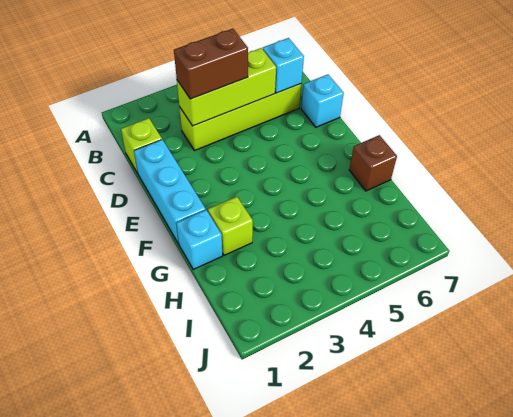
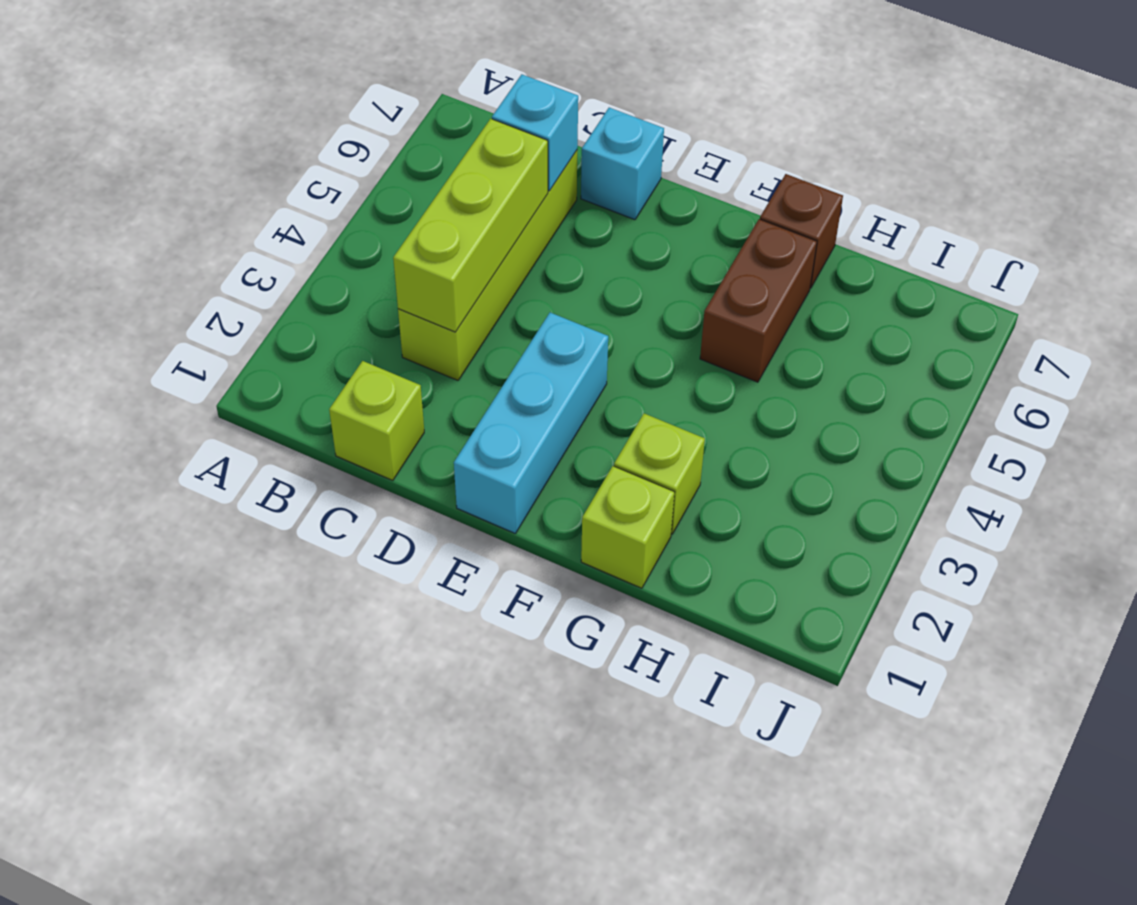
brown 1x2 brick [174,29,248,99] -> brown 1x2 brick moved to [700,219,817,382]
cyan 1x3 brick [134,140,206,244] -> cyan 1x3 brick turned to [454,313,608,533]
cyan 1x1 brick [176,210,222,269] -> lime 1x1 brick [581,466,675,588]

